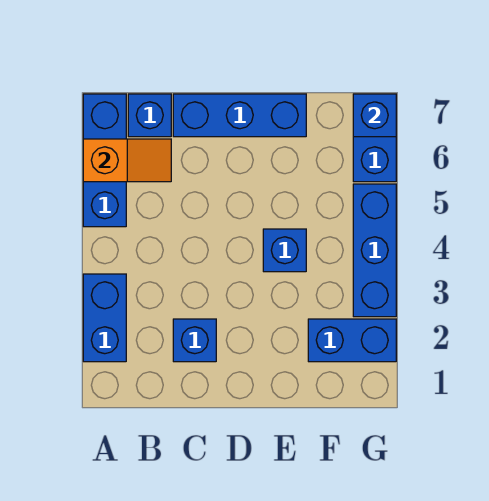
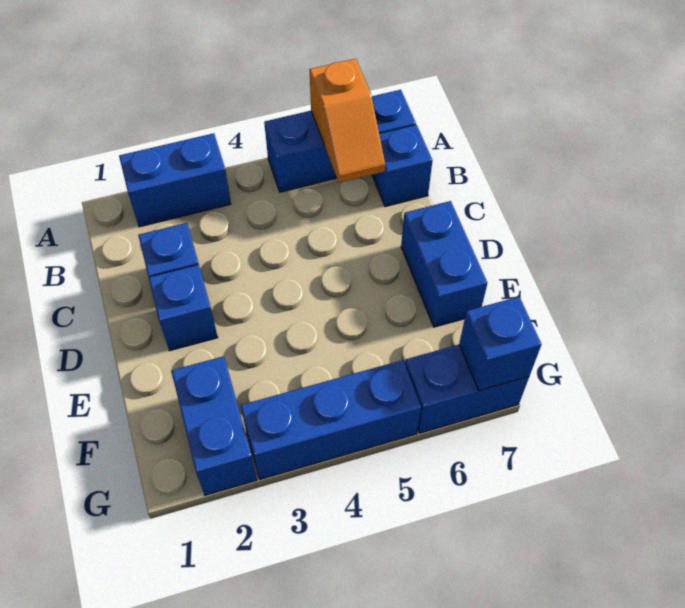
blue 1x3 brick [173,94,306,137] -> blue 1x2 brick [401,201,487,327]
blue 1x1 brick [263,229,306,272] -> blue 1x1 brick moved to [149,265,218,351]

